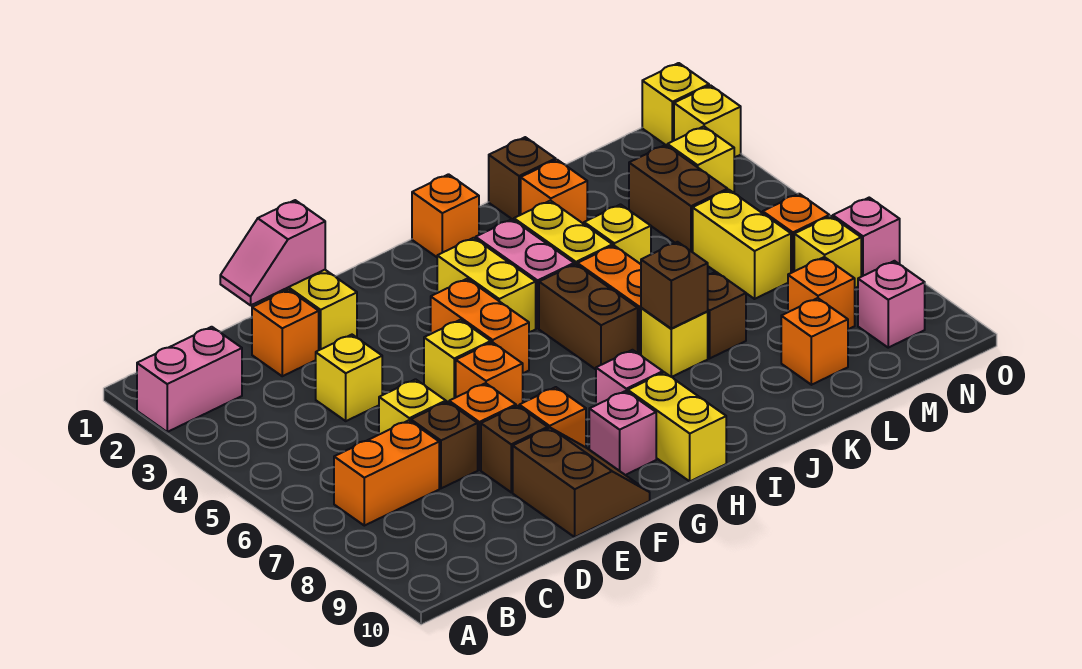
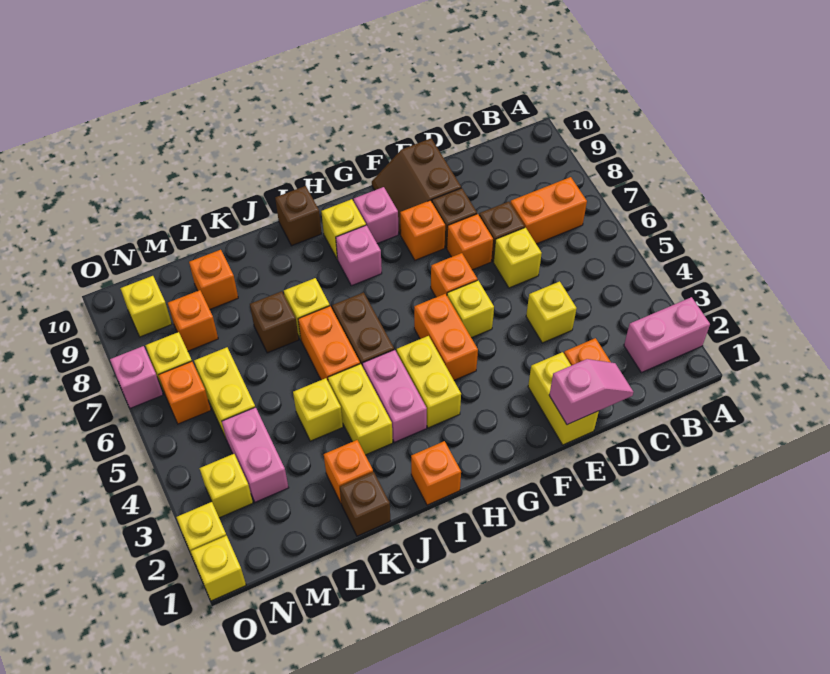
yellow 1x2 brick [628,372,726,481] -> yellow 1x1 brick [321,199,366,259]
brown 1x1 brick [641,242,708,328] -> brown 1x1 brick moved to [275,186,322,246]
brown 1x2 brick [629,145,728,252] -> pink 1x2 brick [222,407,289,502]
pink 1x1 brick [858,261,925,348] -> yellow 1x1 brick [120,276,172,337]

